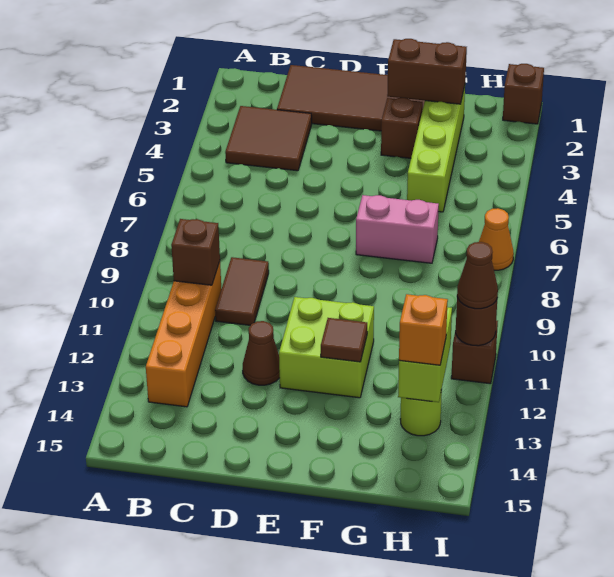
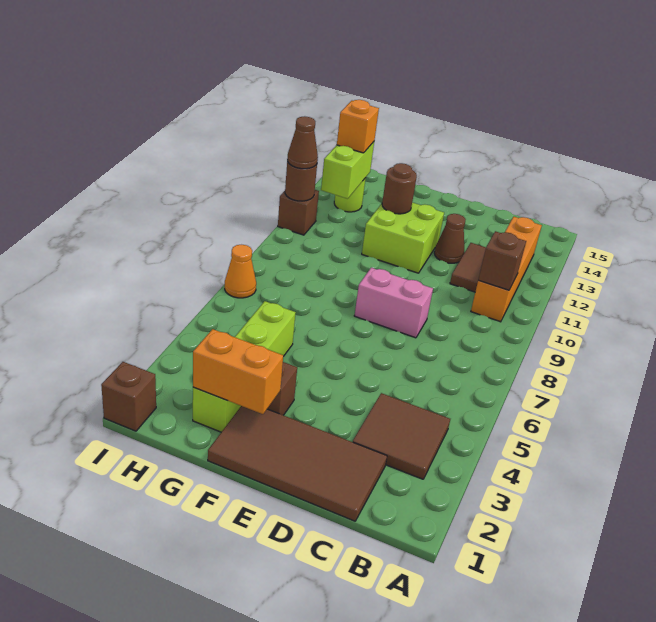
brown 1x2 tile [215,257,269,325] -> brown 1x2 tile moved to [450,243,486,292]
brown 1x2 brick [387,39,467,104] -> orange 1x2 brick [193,329,283,414]
pink 1x2 brick [356,195,439,263] -> pink 1x2 brick moved to [354,268,433,338]
brown 1x1 tile [321,318,367,362] -> brown 1x1 round brick [382,163,417,214]

